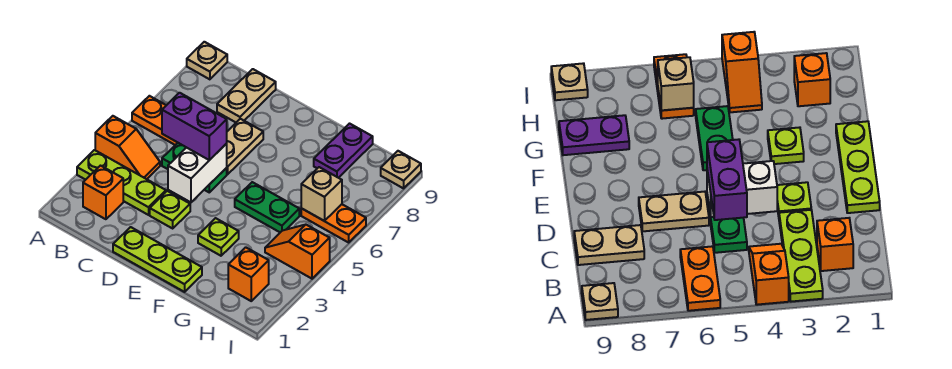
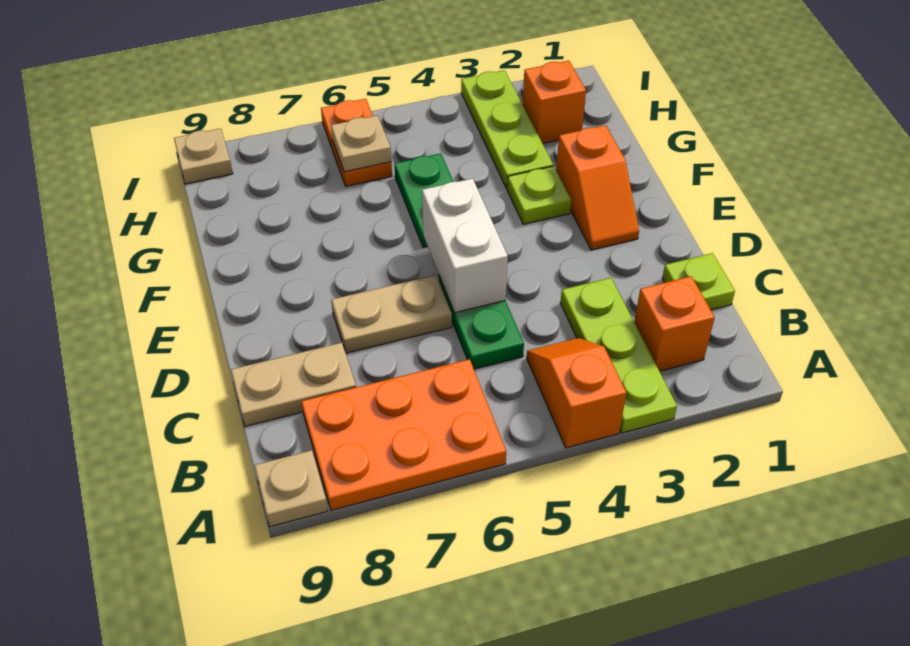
orange 1x2 plate [132,96,178,145] -> orange 2x3 plate [301,359,506,510]
purple 1x2 brick [162,93,227,160] -> none
lime 1x3 plate [113,227,202,292] -> lime 1x3 plate moved to [461,70,553,189]
lime 1x1 plate [150,191,190,228] -> lime 1x1 plate moved to [662,253,735,310]
white 1x2 brick [168,144,227,202] -> white 1x2 brick turned to [422,178,508,313]
purple 1x2 plate [314,124,373,178] -> none
orange 1x2 slope [265,225,330,279] -> orange 1x2 slope moved to [556,125,639,250]
tan 1x1 brick [301,167,342,221] -> tan 1x1 plate [331,115,391,172]

